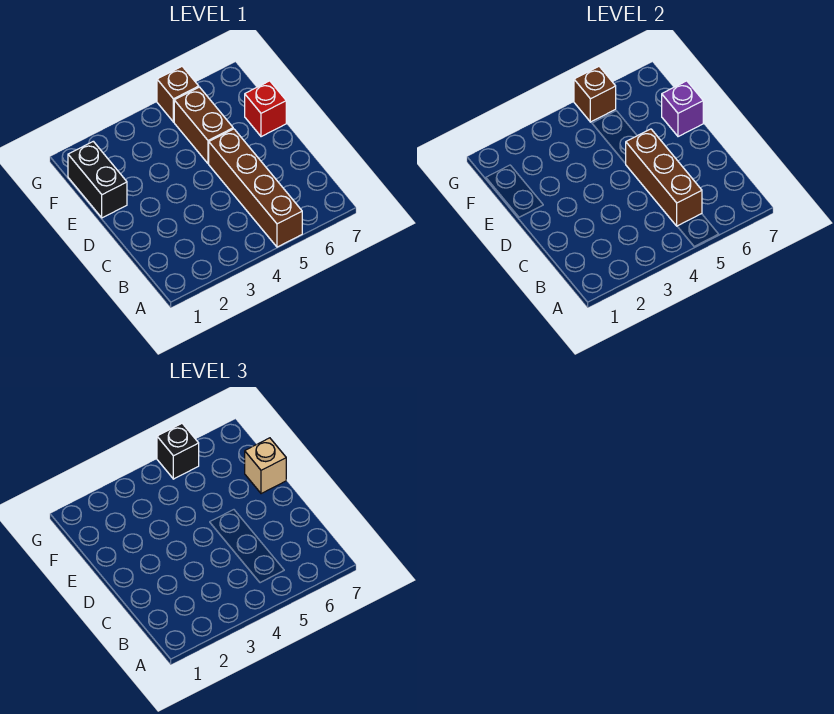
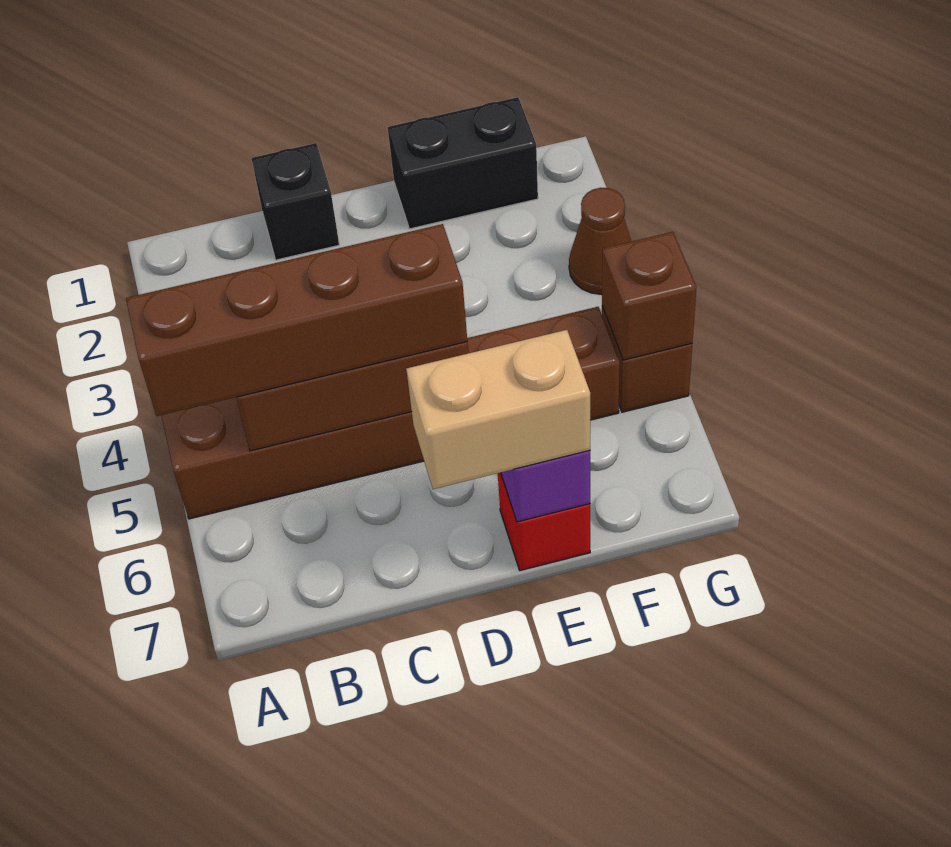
none -> brown 1x4 brick [126,224,467,416]
tan 1x1 brick [245,438,286,494] -> tan 1x2 brick [406,330,590,489]
none -> brown 1x1 cone [569,188,631,295]
black 1x1 brick [157,423,199,479] -> black 1x1 brick moved to [252,143,339,260]

